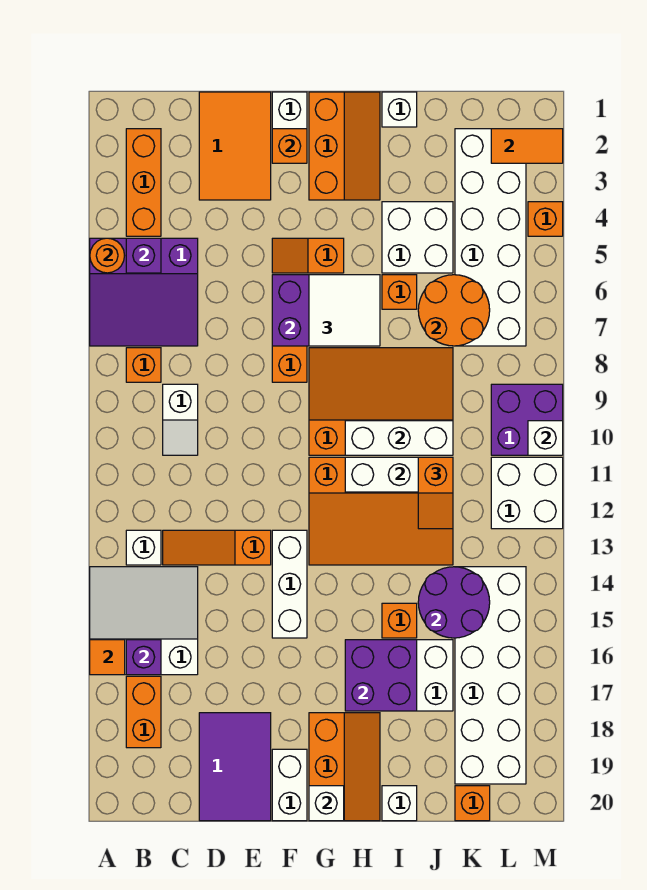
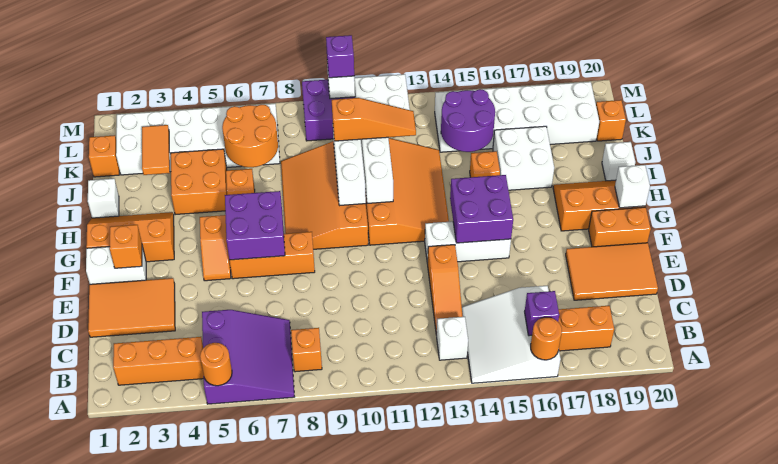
orange 1x1 tile [90,640,125,675] -> orange 1x1 round brick [531,317,562,360]
purple 1x1 brick [126,238,161,273] -> purple 1x1 brick moved to [326,35,354,78]
white 1x2 slope [163,384,198,455] -> none
purple 2x3 tile [199,713,271,821] -> orange 2x3 tile [566,243,658,300]
white 1x2 brick [272,749,307,821] -> orange 1x2 brick [589,207,651,247]
white 2x2 tile [309,275,380,346] -> none
purple 2x2 brick [345,640,417,711] -> purple 2x2 brick moved to [450,175,513,243]
white 2x2 brick [382,202,453,273] -> orange 2x2 brick [171,149,227,215]
orange 1x2 slope [418,457,453,529] -> orange 1x3 slope [332,98,416,141]
orange 1x2 tile [491,129,563,163] -> orange 1x2 tile moved to [142,125,170,175]
orange 1x1 brick [528,202,563,236] -> orange 1x1 brick moved to [89,135,119,177]

